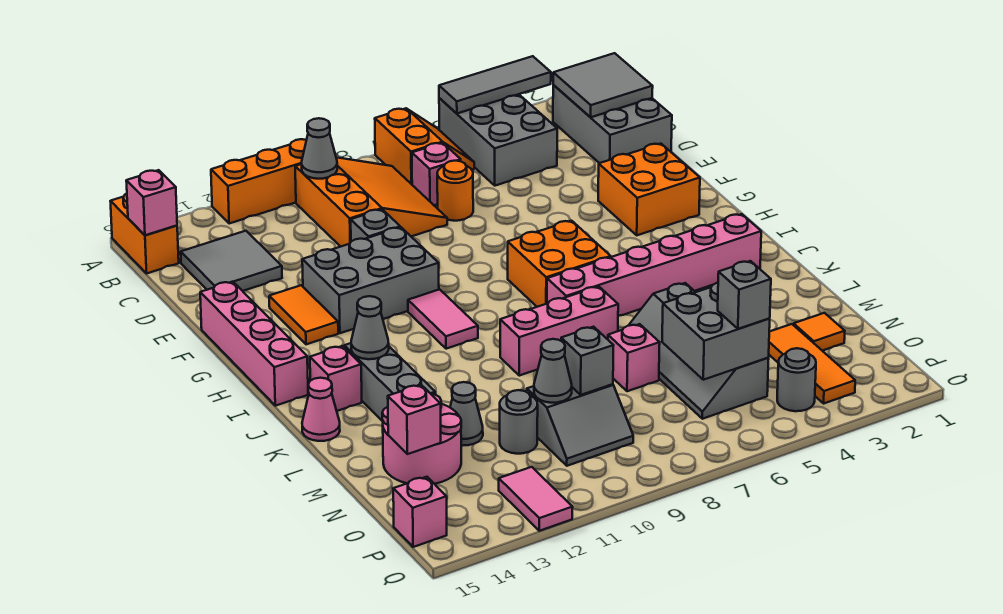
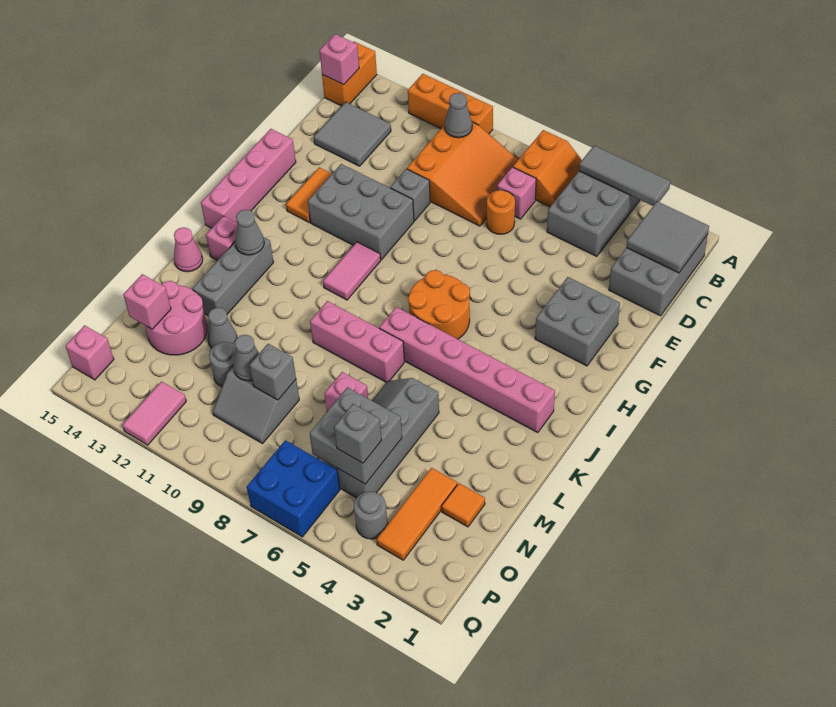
orange 2x2 brick [598,144,700,235] -> grey 2x2 brick [535,277,620,366]
orange 2x2 brick [508,221,611,307] -> orange 2x2 round brick [408,270,470,339]
none -> blue 2x2 brick [247,440,340,537]

